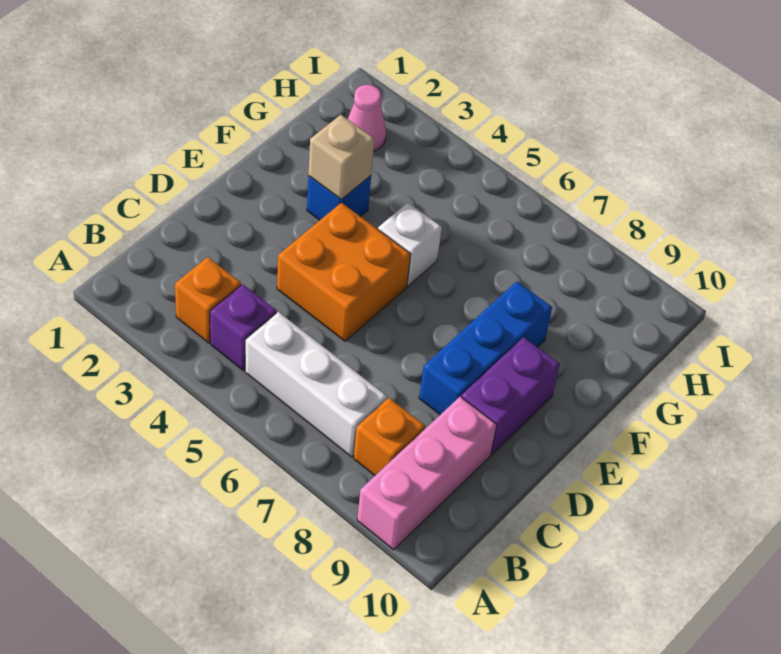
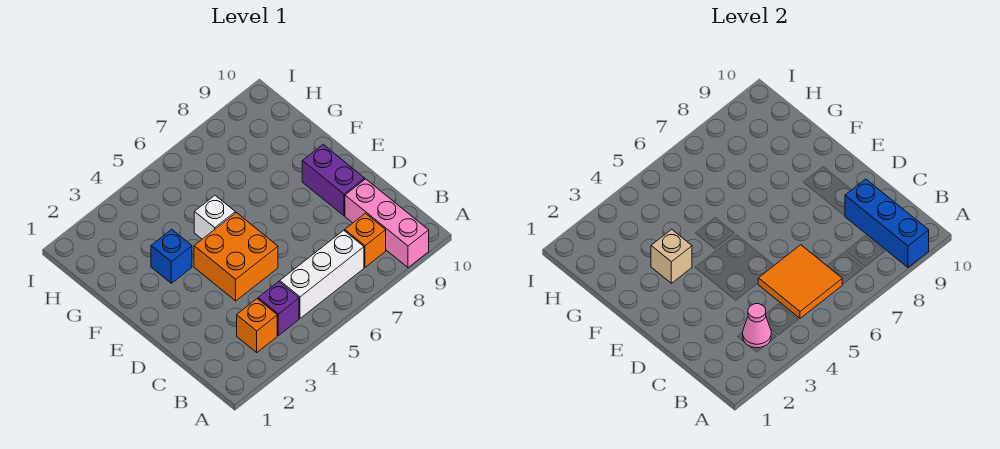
none -> orange 2x2 tile [758,245,842,318]
blue 1x3 brick [419,281,552,415] -> blue 1x3 brick moved to [845,179,929,268]
pink 1x1 cone [348,85,386,152] -> pink 1x1 cone moved to [743,304,771,348]

